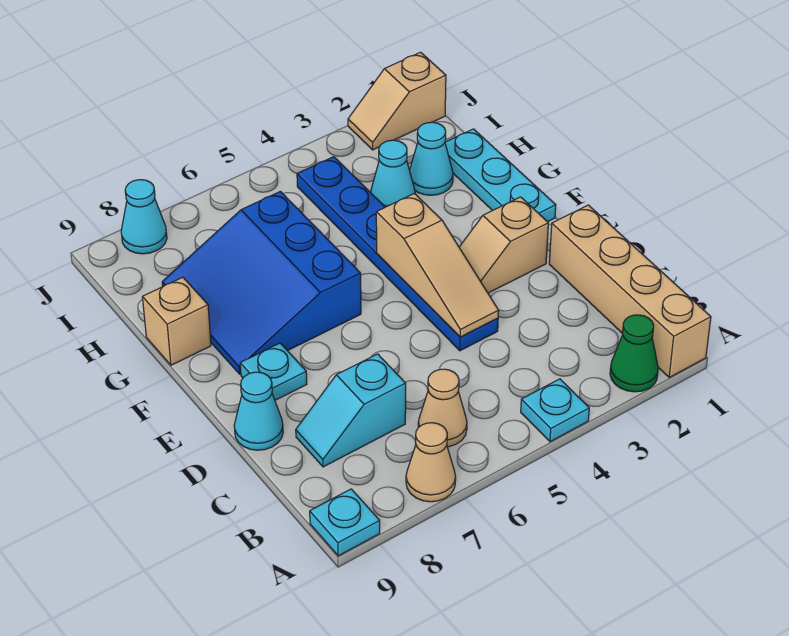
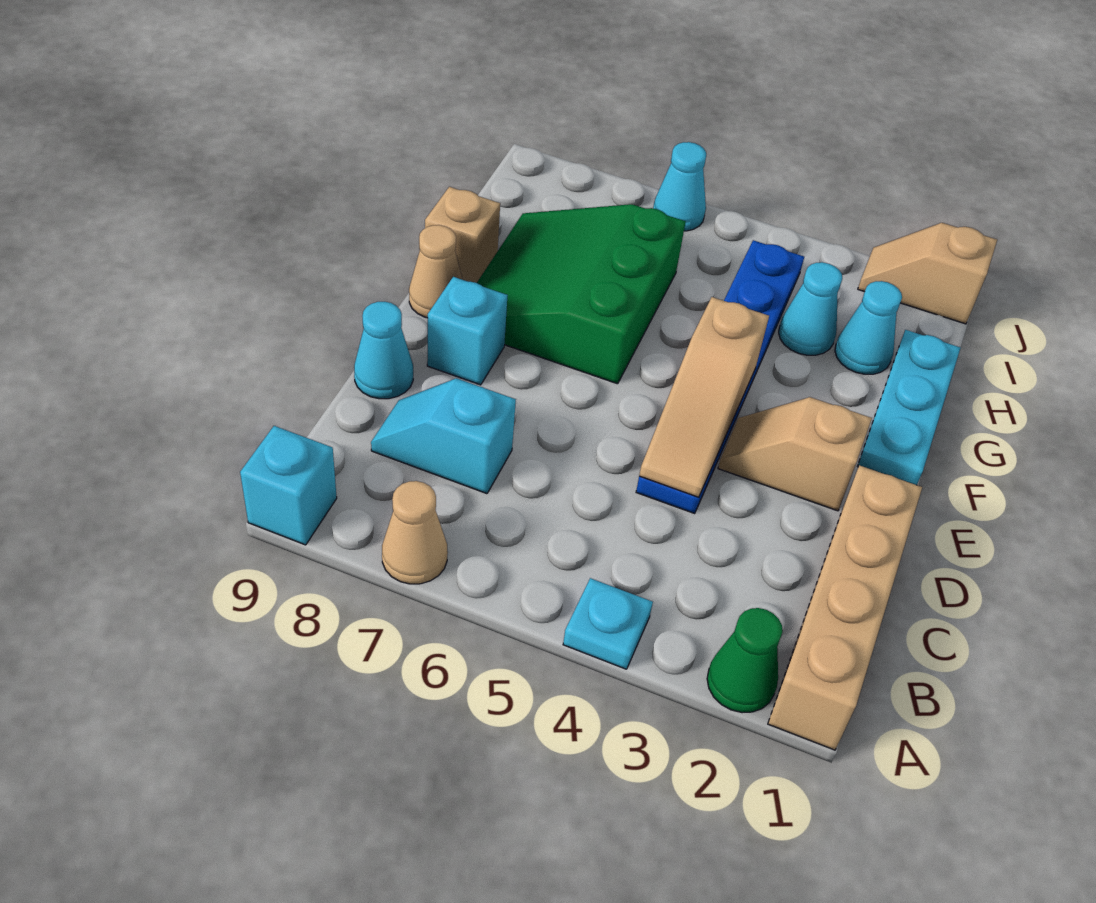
cyan 1x1 plate [310,489,380,556] -> cyan 1x1 brick [240,426,337,545]
tan 1x1 cone [418,369,467,447] -> tan 1x1 cone moved to [409,225,463,318]
cyan 1x1 plate [240,343,307,400] -> cyan 1x1 brick [427,277,508,385]
blue 3x3 slope [162,191,361,374] -> green 3x3 slope [477,204,686,384]
cyan 1x1 cone [121,180,167,254] -> cyan 1x1 cone moved to [653,142,706,231]

